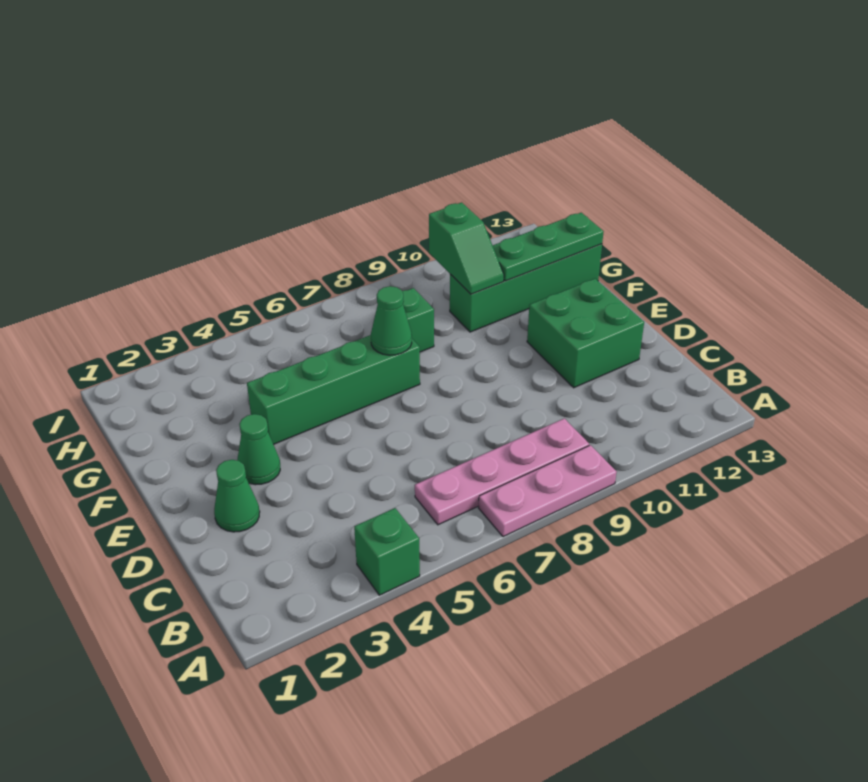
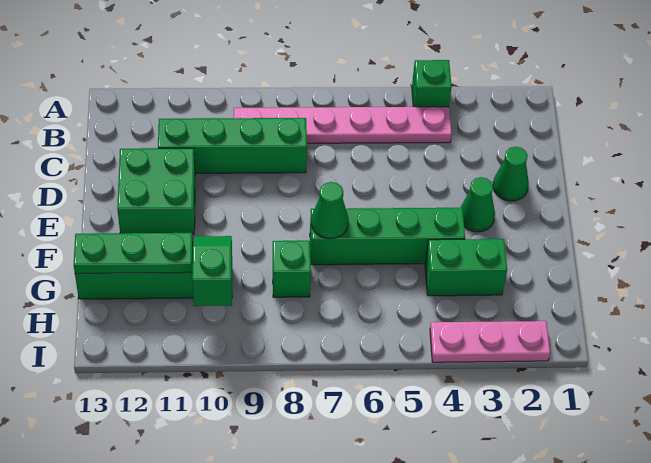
pink 1x3 plate [479,445,616,537] -> pink 1x3 plate moved to [430,321,550,362]
pink 1x4 plate [415,418,589,525] -> pink 1x6 plate [234,107,452,143]
none -> green 1x4 brick [158,118,307,173]
none -> green 1x2 brick [425,239,507,296]

